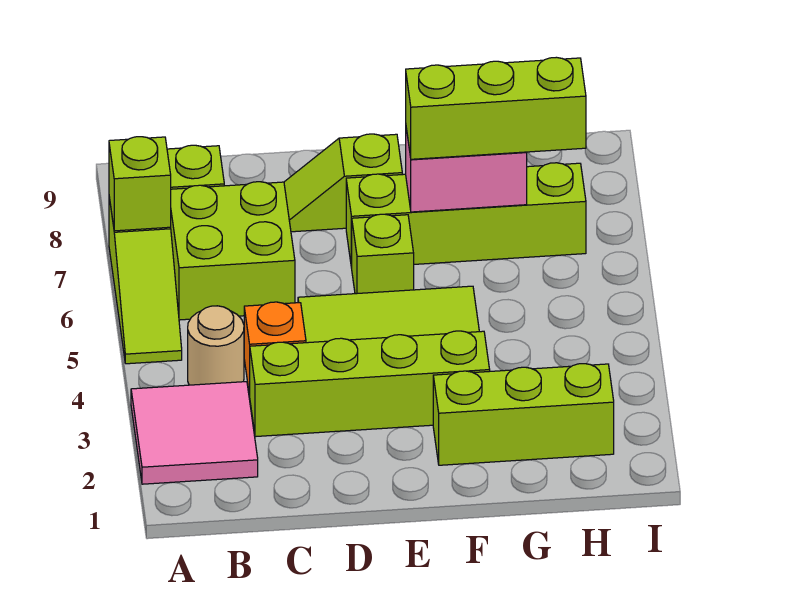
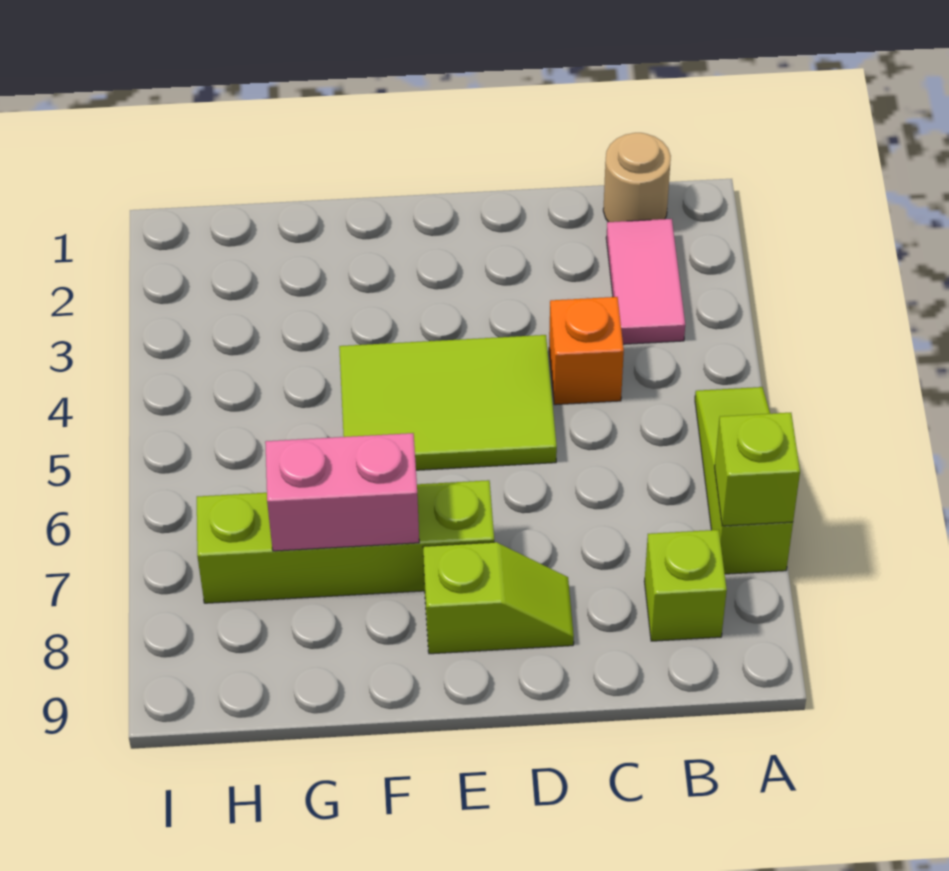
pink 2x2 tile [131,382,258,484] -> pink 1x2 tile [606,219,685,344]
tan 1x1 round brick [188,306,244,385] -> tan 1x1 round brick moved to [603,133,671,222]
lime 2x2 brick [171,182,295,320] -> none
lime 1x4 brick [250,331,490,437] -> none
lime 1x1 brick [352,214,414,294] -> none
lime 1x3 brick [433,364,614,465] -> none
lime 1x3 brick [406,57,586,159] -> none

